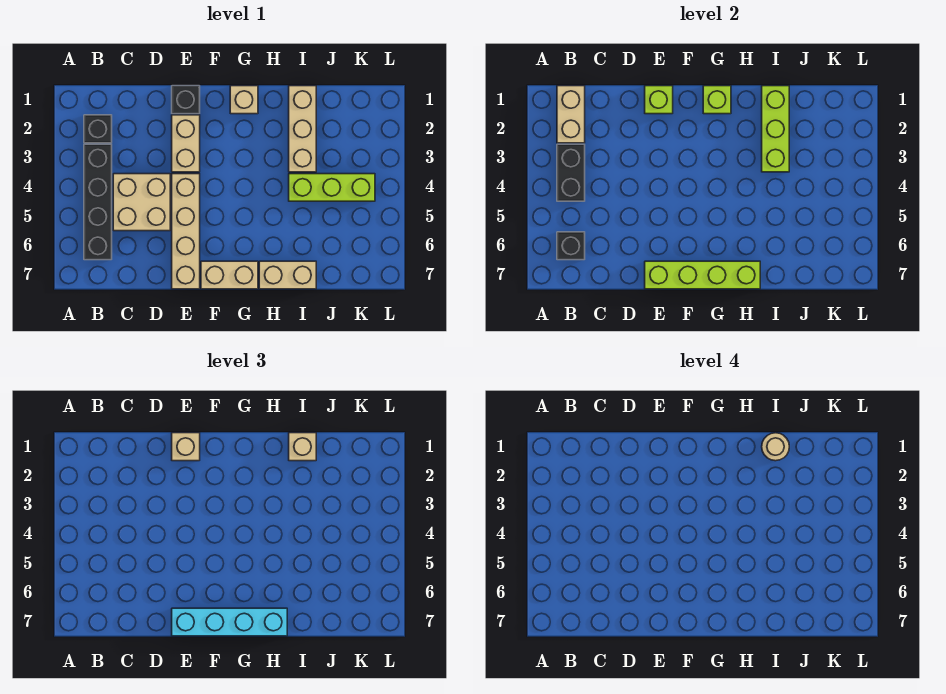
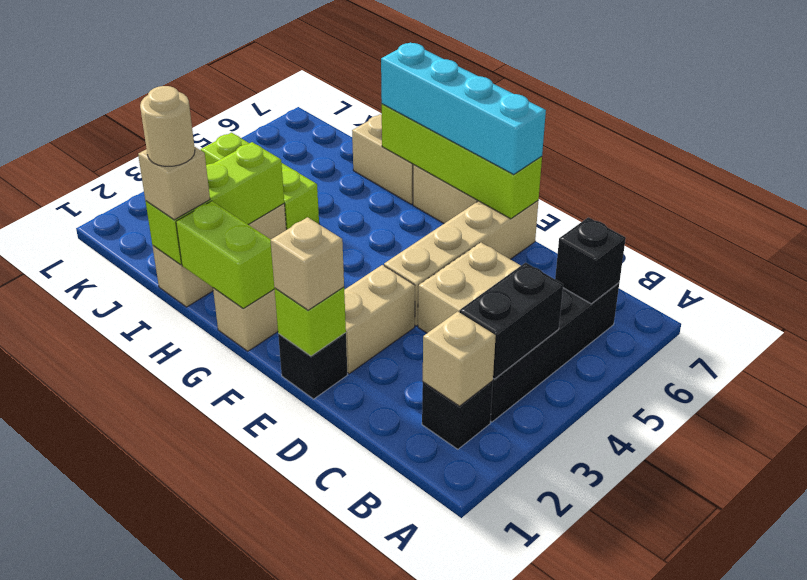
tan 1x2 brick [557,86,585,143] -> tan 1x1 brick [423,311,496,406]
lime 1x1 brick [703,86,731,114] -> lime 1x2 brick [176,201,274,308]

